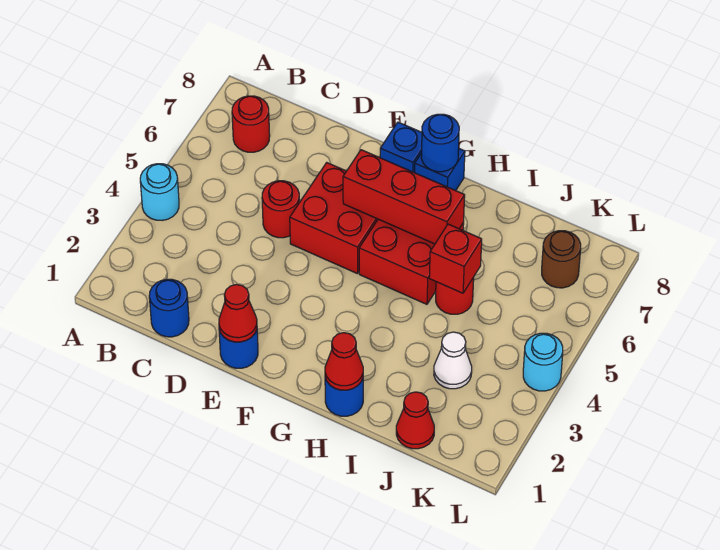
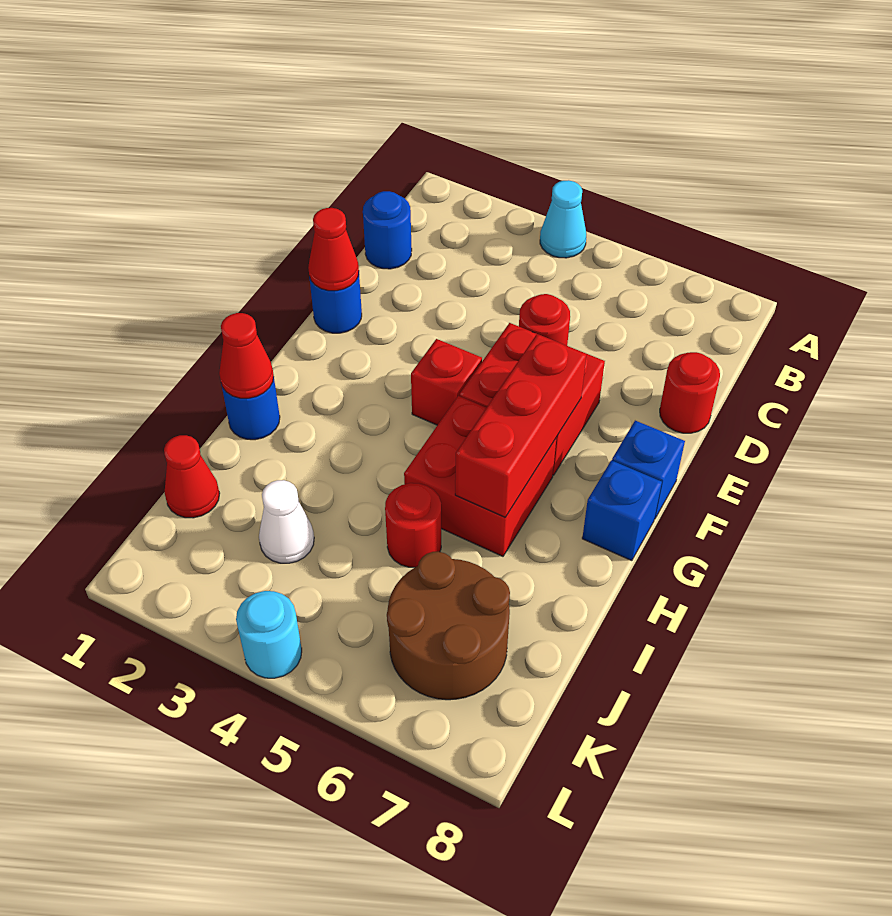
cyan 1x1 round brick [140,164,179,220] -> cyan 1x1 cone [540,180,586,258]
red 1x1 round brick [232,96,270,152] -> red 1x1 round brick moved to [660,352,720,433]
blue 1x1 round brick [421,114,459,172] -> none
red 1x1 brick [429,224,482,293] -> red 1x1 brick moved to [411,339,482,425]
brown 1x1 round brick [542,231,581,288] -> brown 2x2 round brick [387,552,510,700]

